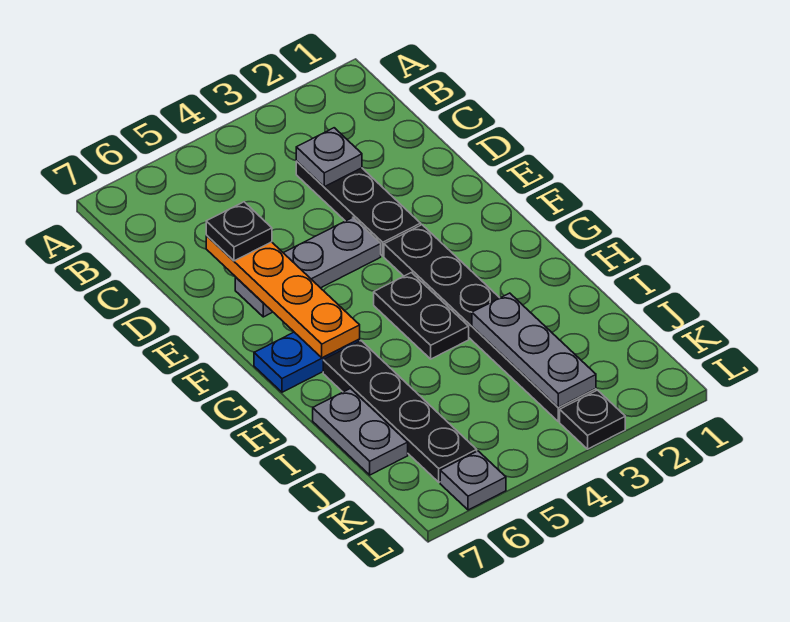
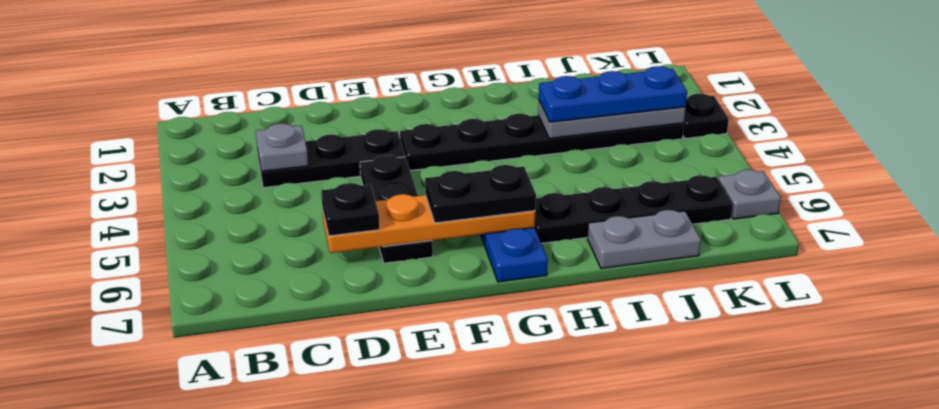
grey 1x3 plate [235,217,381,317] -> black 1x3 plate [360,155,433,263]
black 1x2 plate [374,273,469,359] -> black 1x2 plate moved to [425,165,536,223]
none -> blue 1x3 plate [539,66,687,122]

